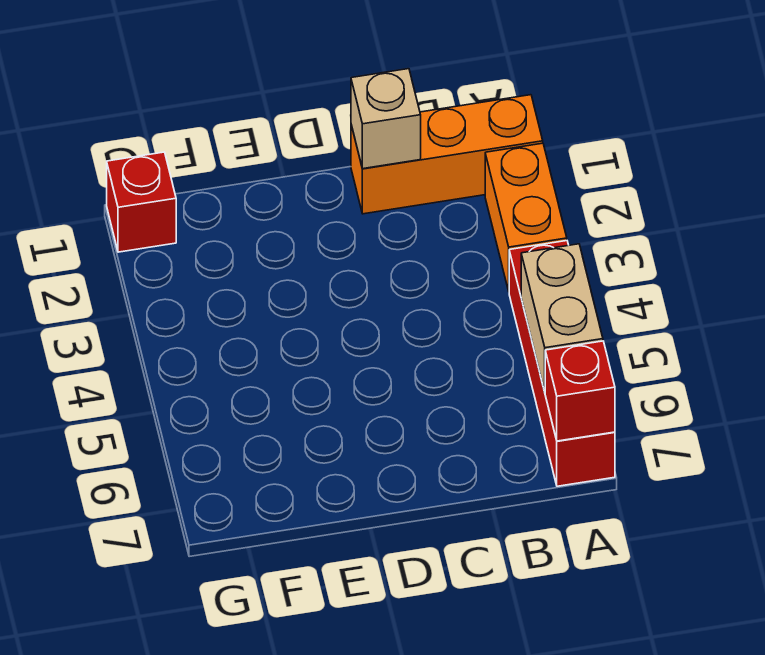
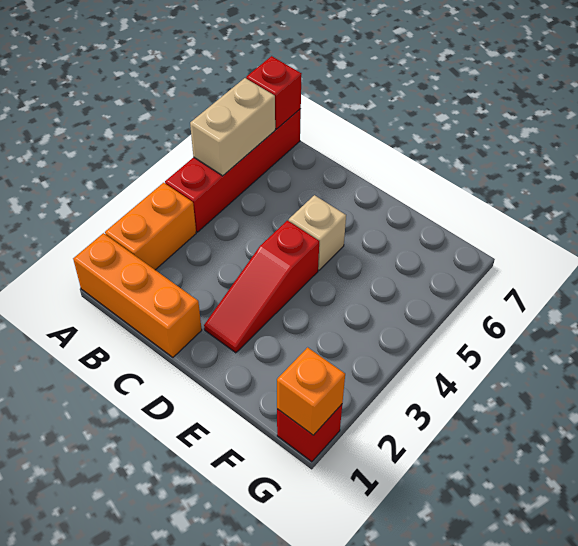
tan 1x1 brick [351,69,421,169] -> tan 1x1 brick moved to [289,195,346,270]
none -> red 1x3 slope [204,221,319,353]
none -> orange 1x1 brick [277,347,345,435]

